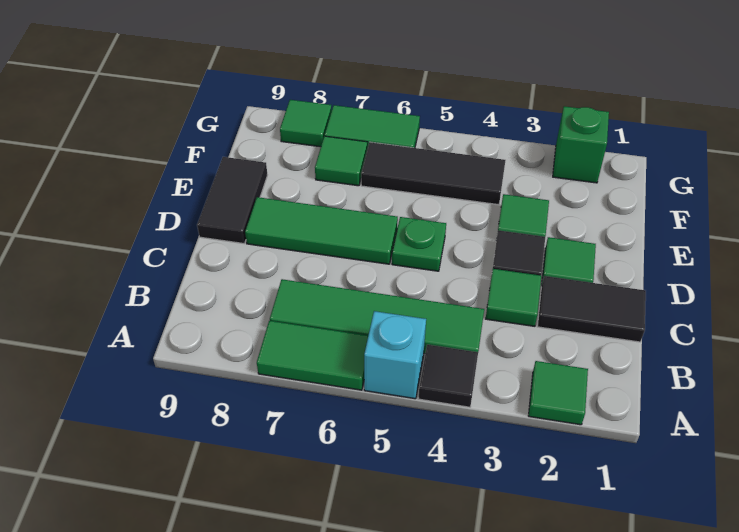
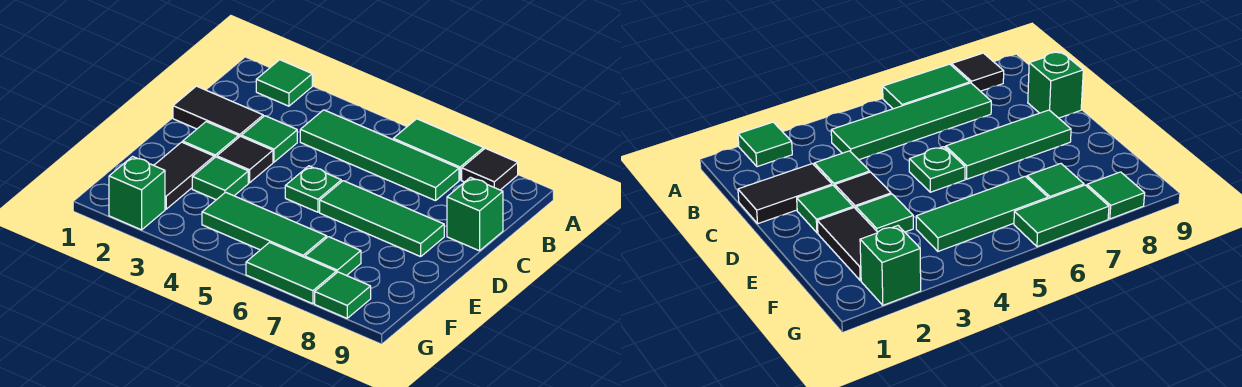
black 1x1 tile [418,345,478,407] -> black 1x1 tile moved to [462,148,518,190]
cyan 1x1 brick [364,311,426,399] -> none
none -> green 1x1 brick [447,177,503,251]
black 1x2 tile [197,157,267,243] -> black 1x2 tile moved to [154,142,214,209]
black 1x3 tile [361,142,506,205] -> green 1x3 tile [202,192,327,257]

